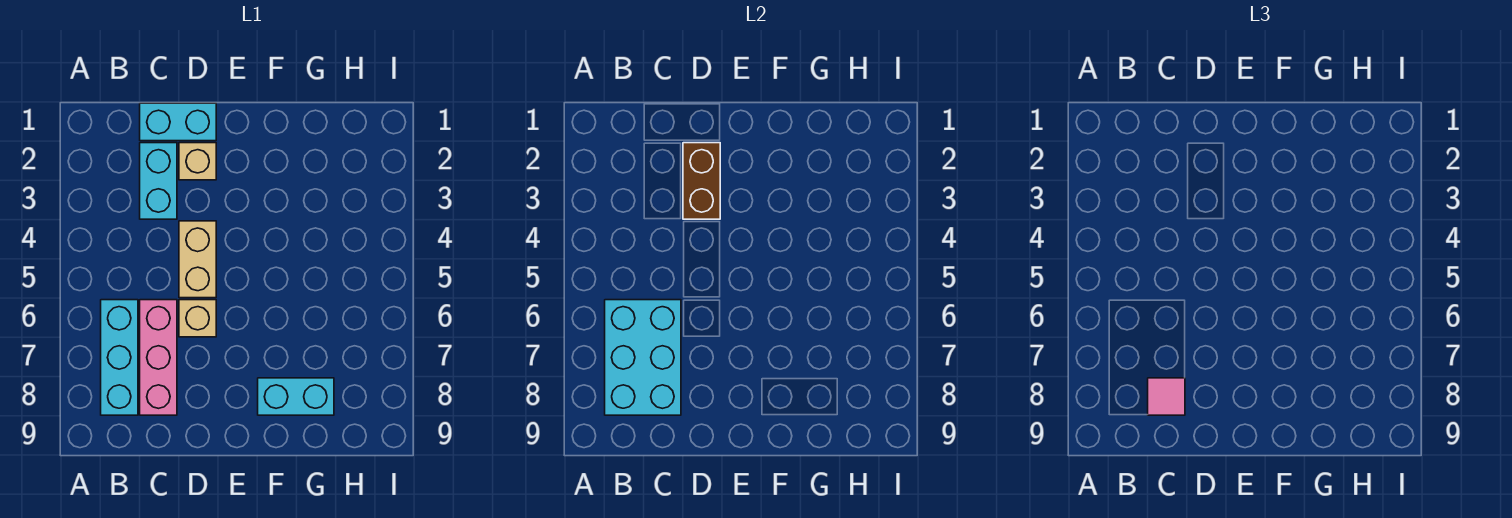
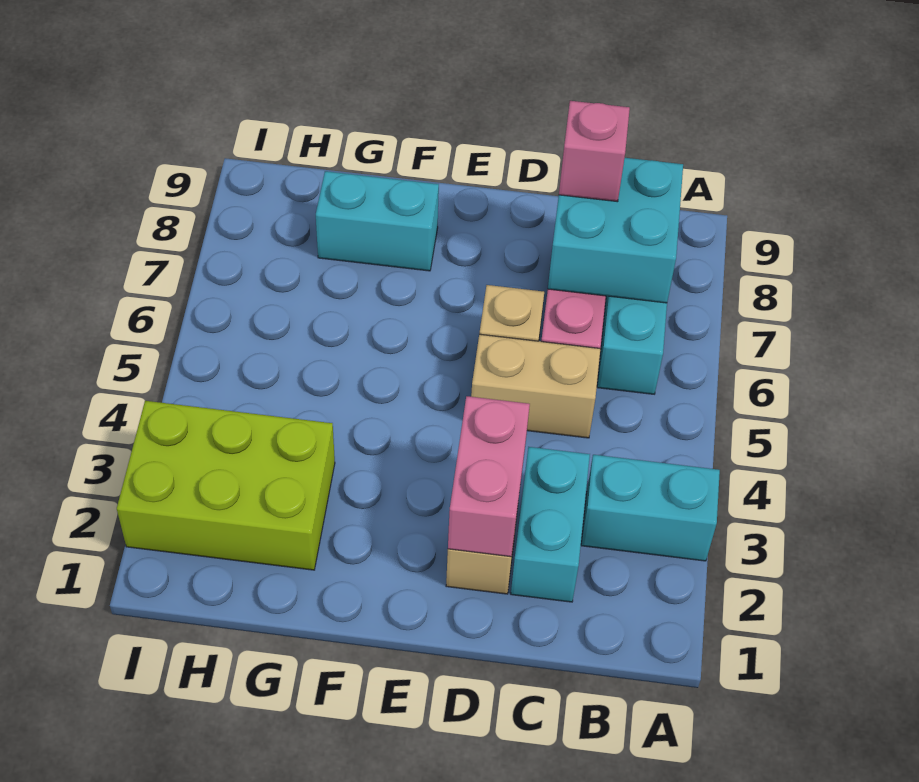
cyan 2x3 brick [605,300,681,415] -> cyan 2x2 brick [548,158,683,303]
cyan 1x2 brick [140,103,216,141] -> cyan 1x2 brick moved to [581,455,720,561]
pink 1x1 tile [1148,378,1185,415] -> pink 1x1 brick [559,101,630,202]
brown 1x2 brick [683,143,720,219] -> pink 1x2 brick [448,396,530,557]
tan 1x2 brick [179,221,216,298] -> tan 1x2 brick turned to [471,334,600,438]
none -> lime 2x3 brick [117,401,335,570]

